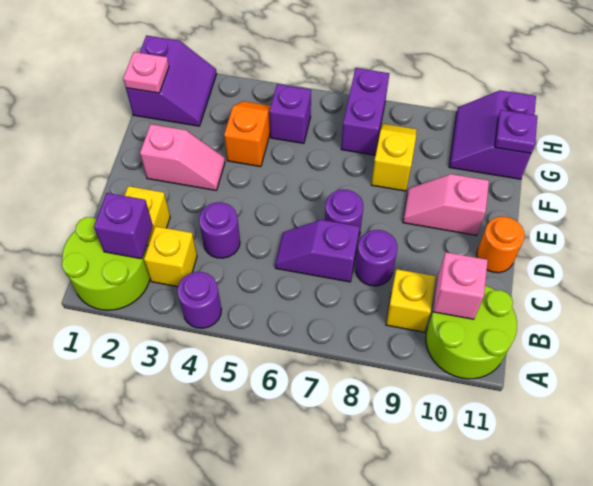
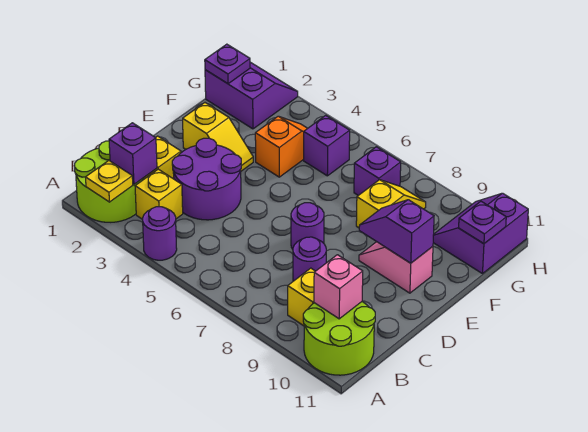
none -> yellow 1x1 plate [86,161,133,202]
purple 1x1 round brick [199,202,240,258] -> purple 2x2 round brick [172,138,241,220]
purple 1x2 slope [275,220,360,282] -> purple 1x2 slope moved to [359,200,434,263]
orange 1x1 round brick [477,217,525,273] -> none
pink 1x2 slope [140,124,225,190] -> yellow 1x2 slope [183,103,253,171]
purple 2x2 slope [126,35,217,126] -> purple 2x2 slope turned to [205,62,298,129]
pink 1x1 plate [123,52,169,93] -> purple 1x1 plate [205,44,250,84]
purple 1x2 brick [341,68,389,155] -> purple 1x1 brick [354,147,401,195]

